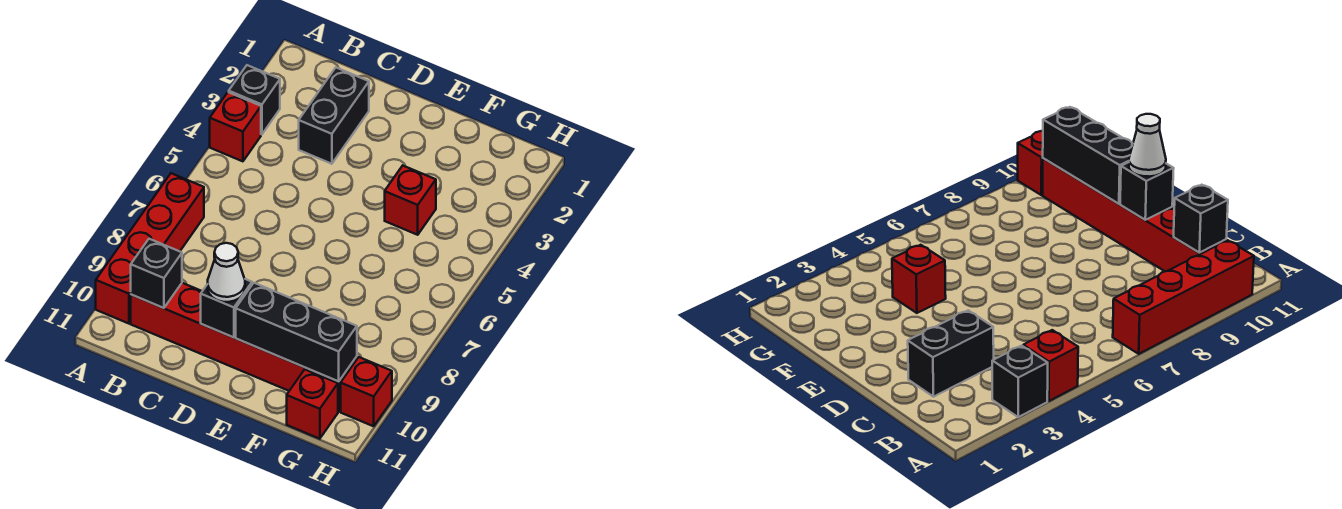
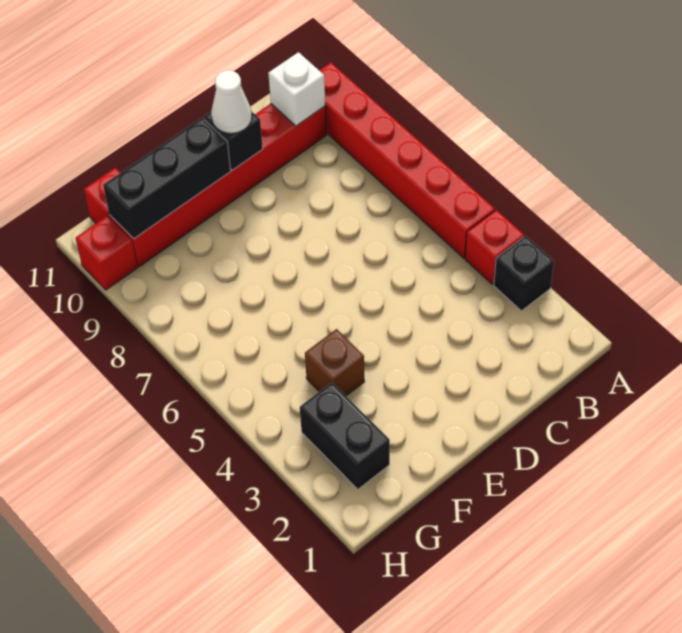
red 1x4 brick [96,173,204,324] -> red 1x6 brick [319,63,495,258]
black 1x1 brick [131,239,182,308] -> white 1x1 brick [268,52,325,126]
black 1x2 brick [299,68,369,164] -> black 1x2 brick moved to [300,383,390,489]
red 1x1 brick [385,166,436,235] -> brown 1x1 brick [305,329,365,396]

